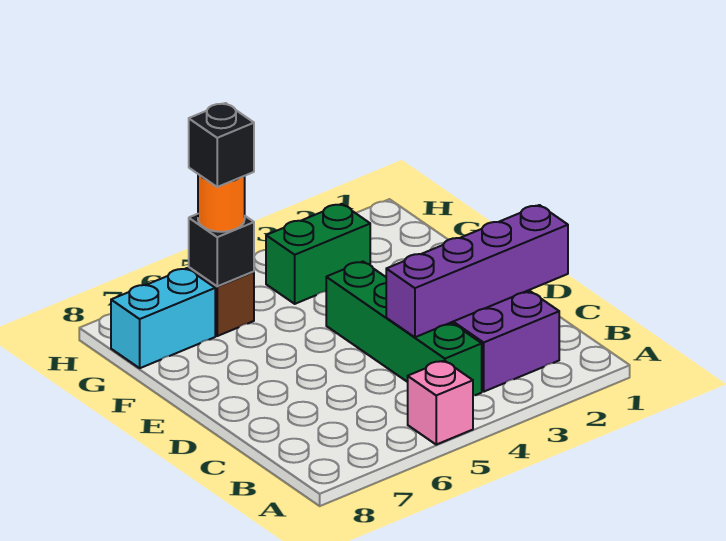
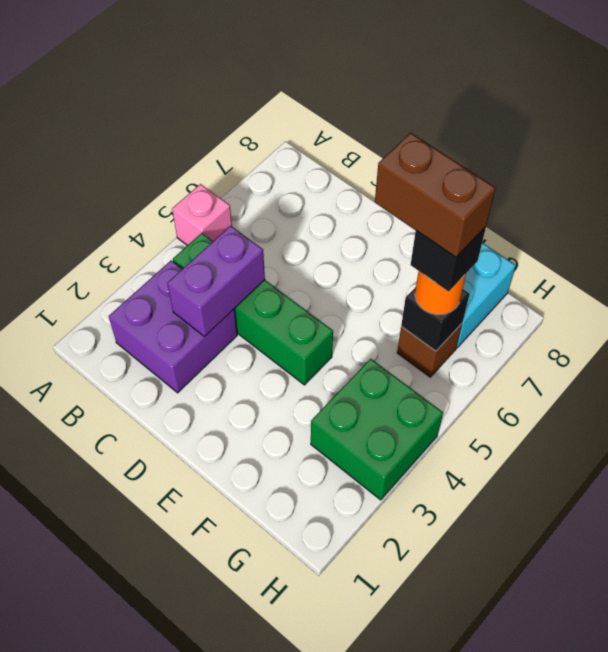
purple 1x4 brick [386,205,568,337] -> purple 1x2 brick [167,226,265,336]
none -> brown 1x2 brick [375,133,496,257]
green 1x2 brick [266,204,370,304] -> green 2x2 brick [311,359,443,500]

